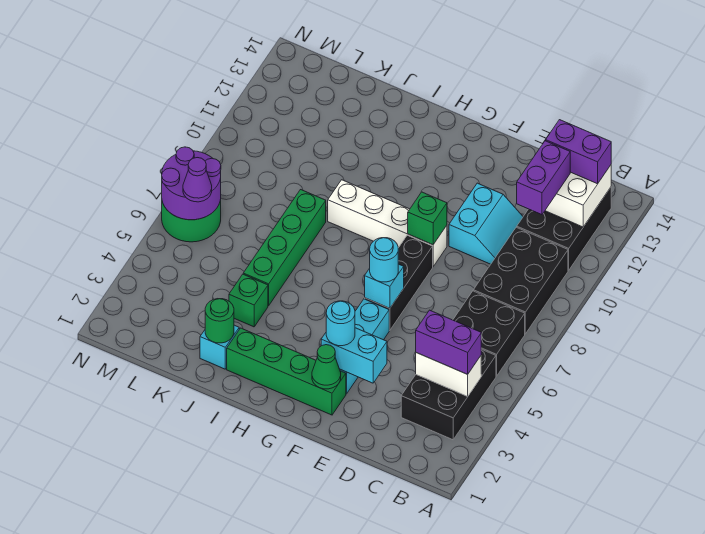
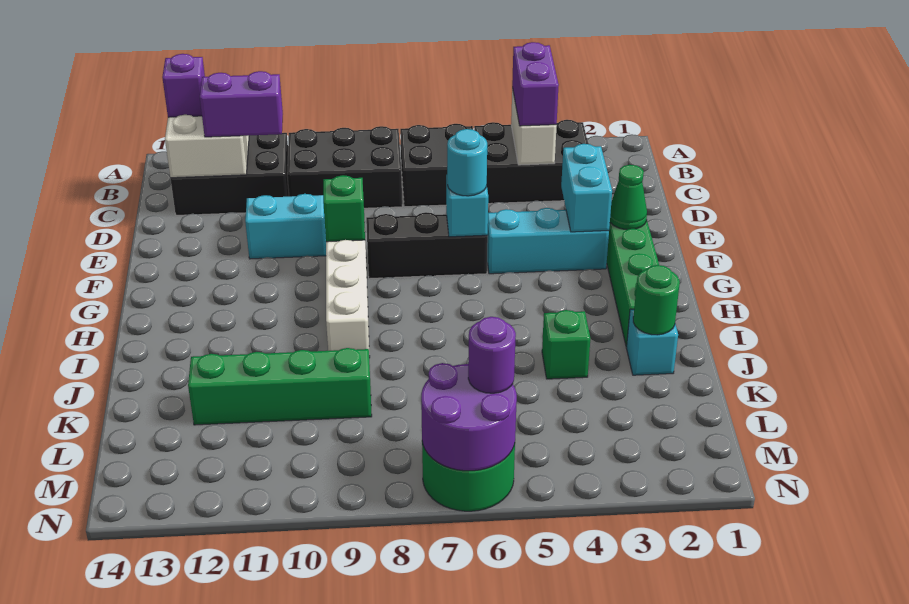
purple 1x2 brick [546,120,611,184] -> purple 1x1 brick [162,54,205,117]
cyan 1x1 round brick [326,301,355,346] -> none
green 1x4 brick [243,190,326,306] -> green 1x4 brick moved to [188,348,372,425]
purple 1x1 cone [183,158,212,202] -> purple 1x1 round brick [468,317,516,393]

